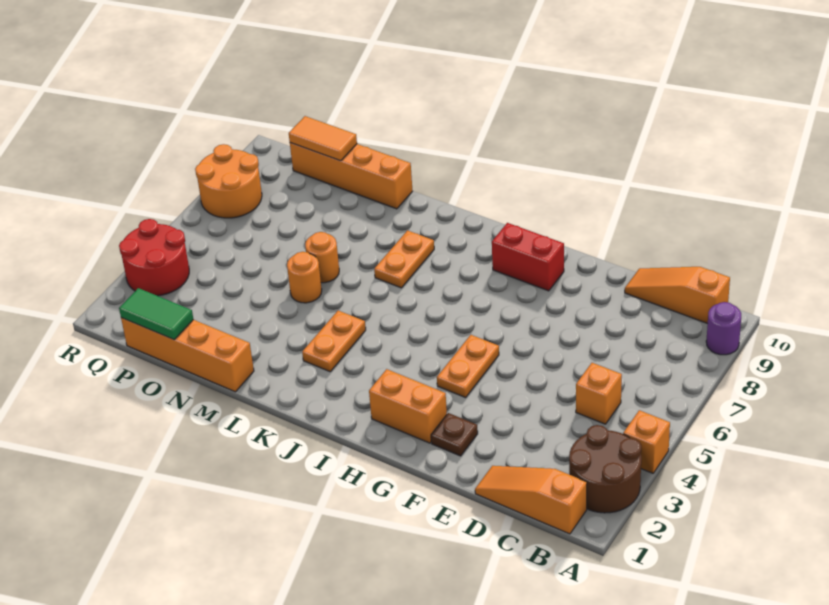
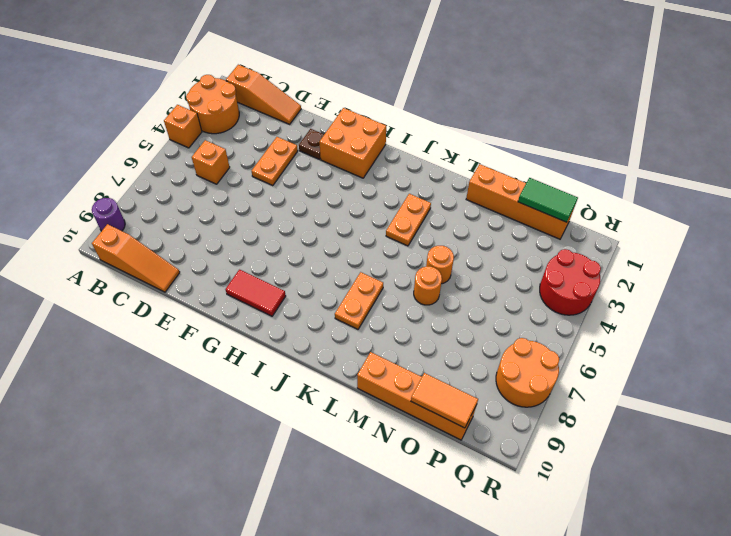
brown 2x2 round brick [569,425,641,513] -> orange 2x2 round brick [186,75,239,134]
orange 1x2 brick [369,369,447,443] -> orange 2x2 brick [319,108,386,178]
orange 1x2 plate [437,335,499,398] -> orange 1x2 plate moved to [252,137,298,186]
red 1x2 brick [492,223,564,291] -> red 1x2 tile [226,270,286,316]

